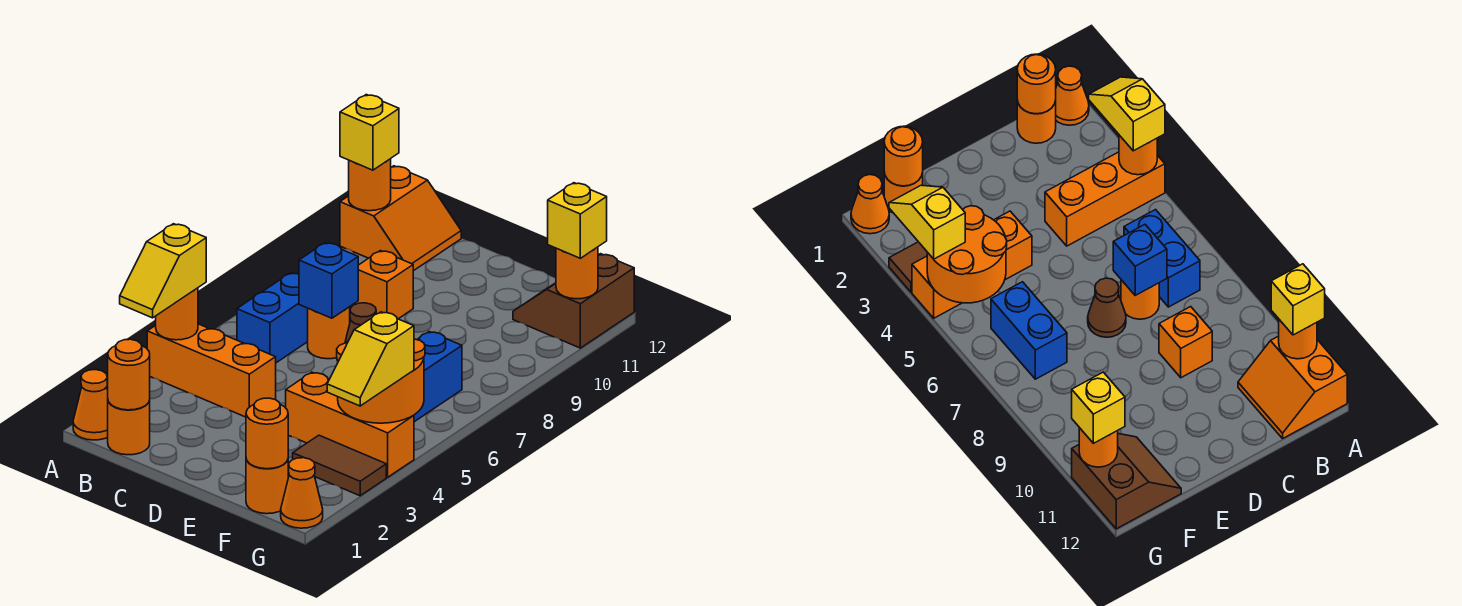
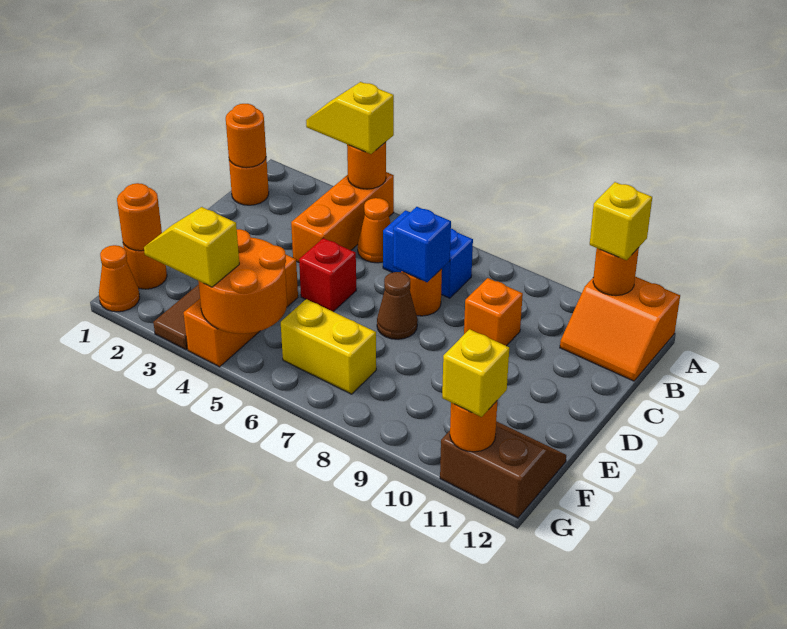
orange 1x1 cone [73,370,108,440] -> orange 1x1 cone moved to [358,198,391,263]
none -> red 1x1 brick [299,238,356,312]
blue 1x2 brick [414,332,462,422] -> yellow 1x2 brick [281,299,376,394]

